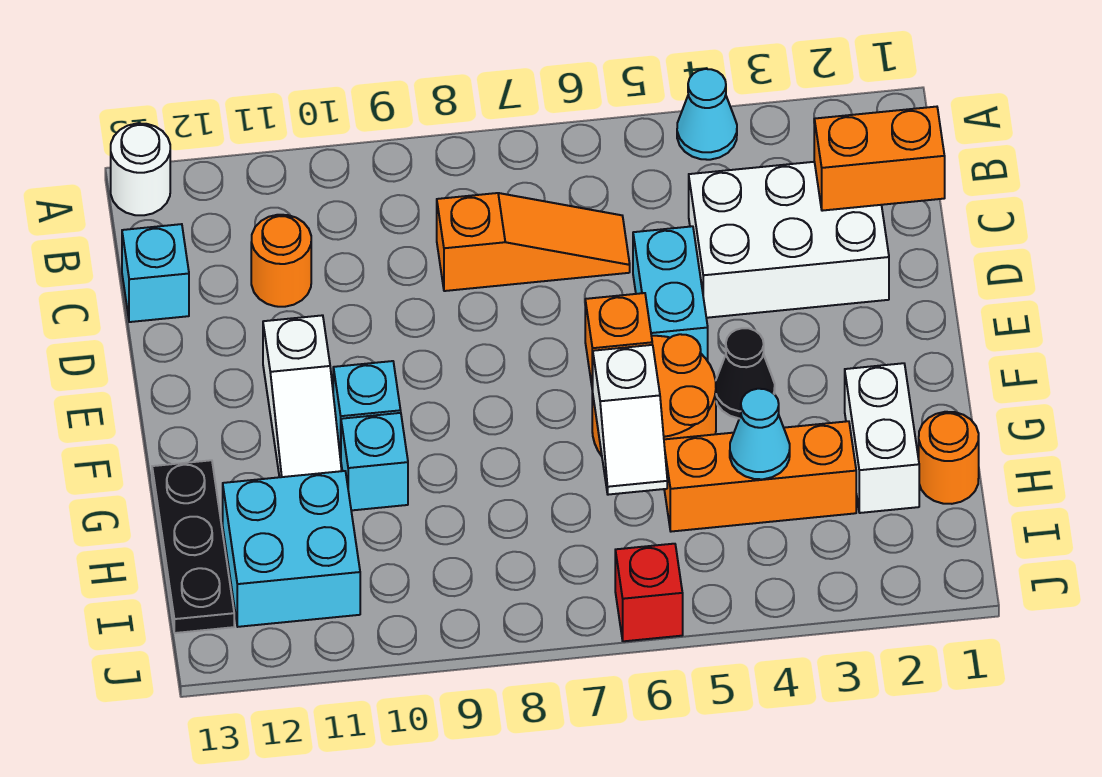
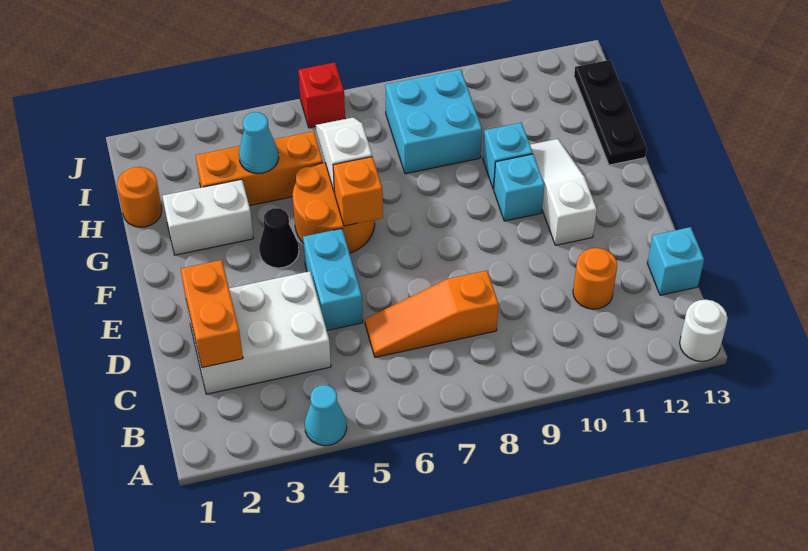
orange 1x2 brick [814,107,945,211] -> orange 1x2 brick turned to [181,260,243,368]
white 1x2 brick [845,363,919,513] -> white 1x2 brick turned to [162,179,254,255]
cyan 2x2 brick [223,471,360,627] -> cyan 2x2 brick moved to [385,69,482,174]

